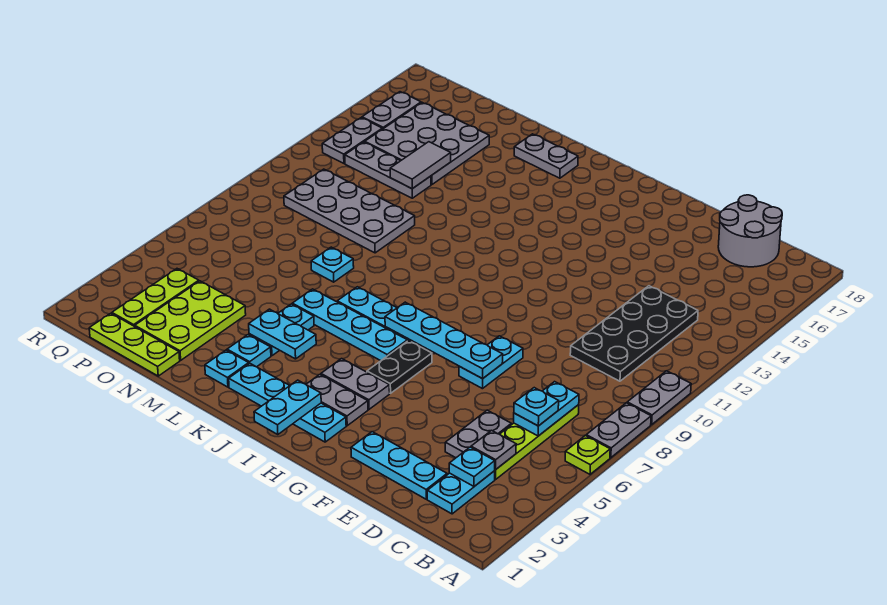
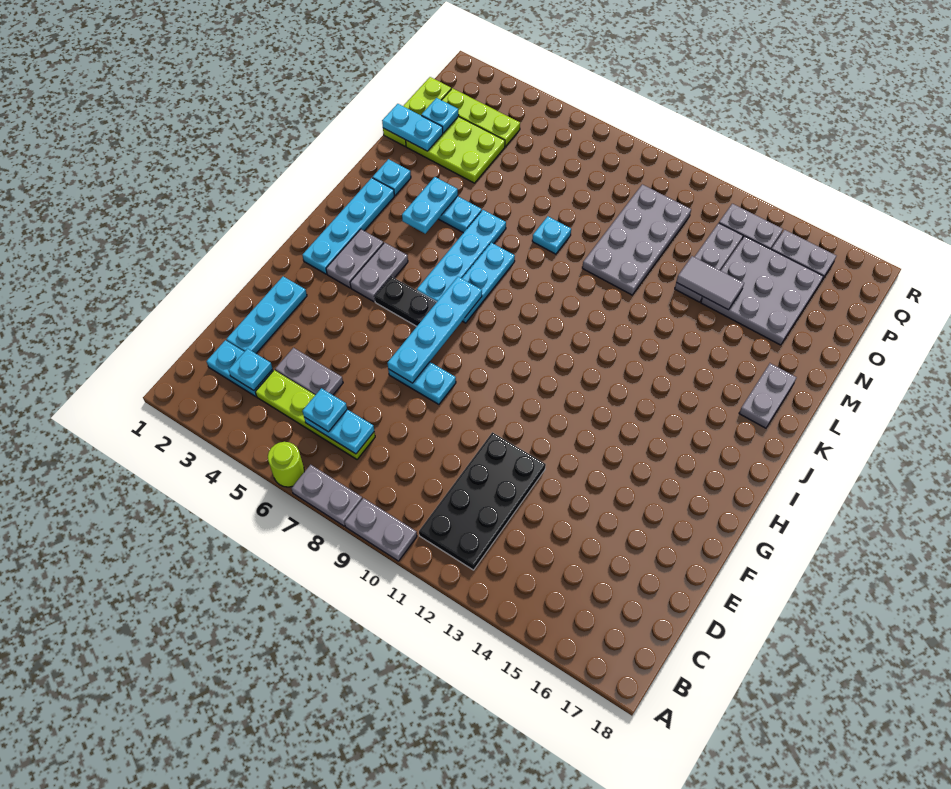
lime 1x1 plate [565,436,610,474] -> lime 1x1 round brick [268,442,304,487]
grey 1x1 plate [471,430,516,470] -> none
black 2x4 plate [570,286,698,381] -> black 2x4 plate turned to [419,432,546,570]
grey 2x2 round brick [718,195,782,267] -> none
cyan 1x2 plate [254,380,321,435] -> cyan 1x2 plate moved to [382,104,443,151]
cyan 1x1 plate [227,335,271,367] -> cyan 1x1 plate moved to [421,98,459,133]

